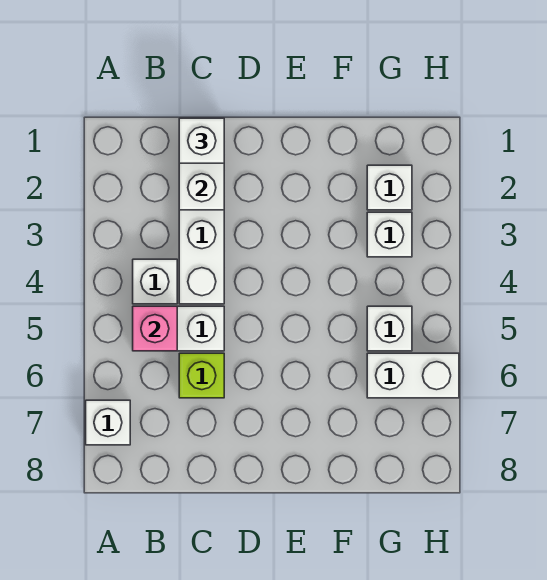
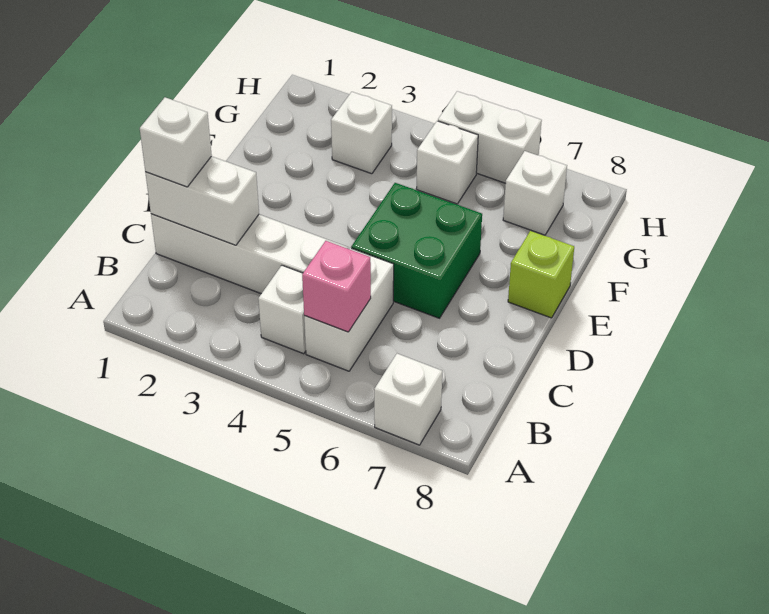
lime 1x1 brick [179,353,224,398] -> lime 1x1 brick moved to [508,231,574,318]
none -> green 2x2 brick [351,183,482,318]
white 1x1 brick [367,165,412,210] -> white 1x1 brick moved to [503,151,567,235]
white 1x2 brick [367,353,459,398] -> white 1x2 brick turned to [438,91,542,183]

